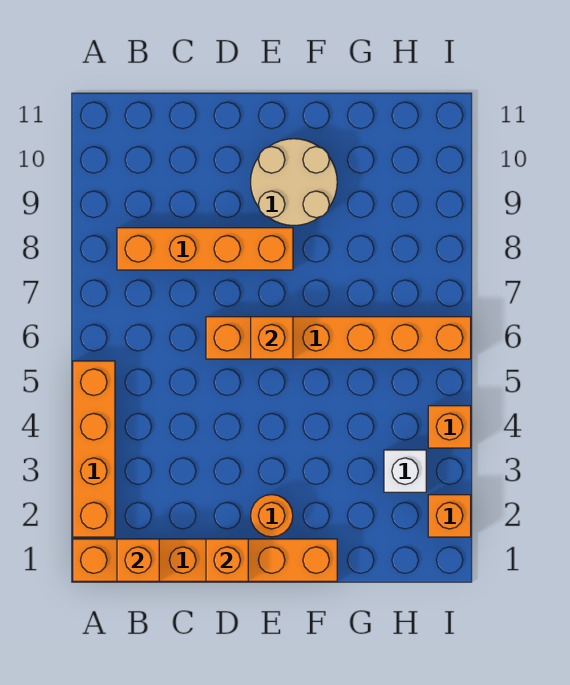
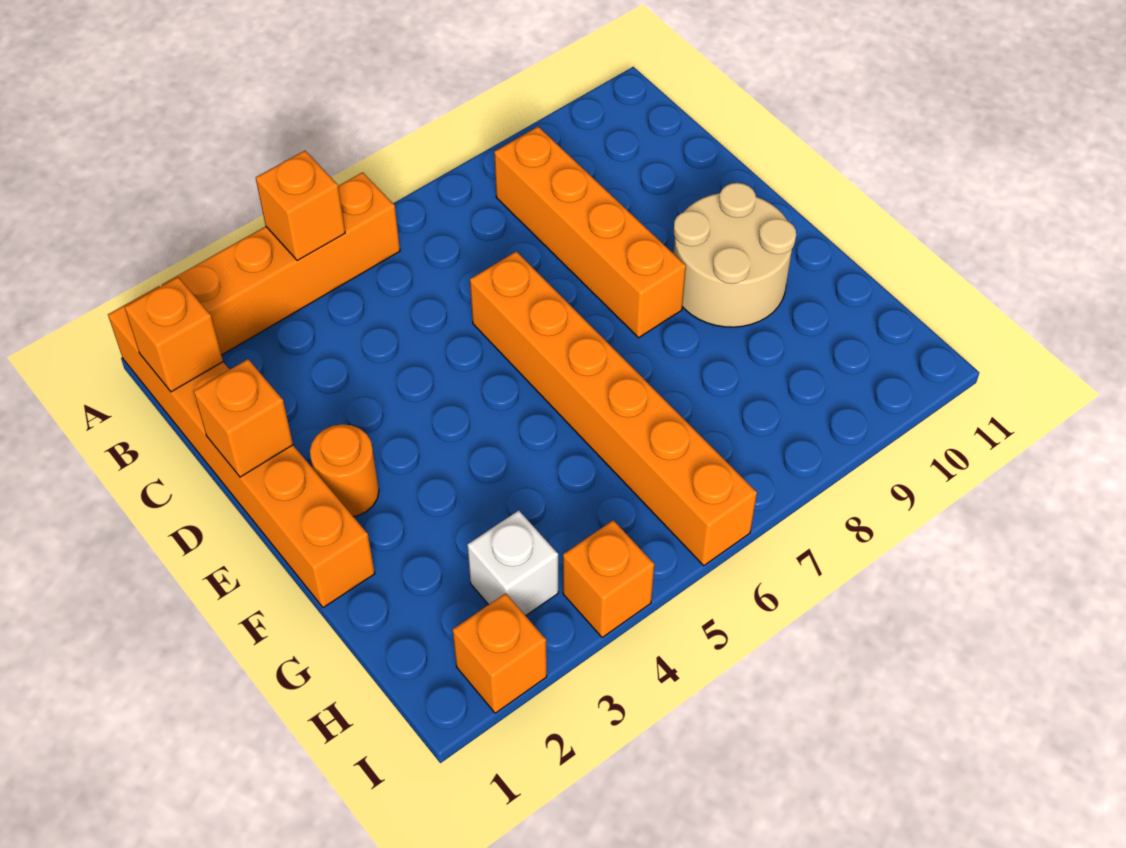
orange 1x1 brick [251,317,293,359] -> orange 1x1 brick moved to [256,151,345,261]

